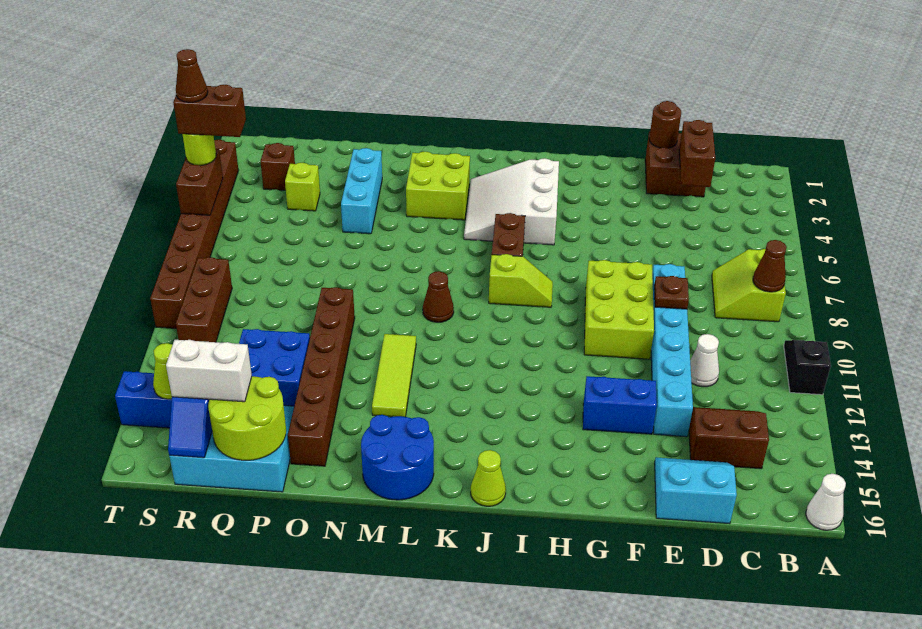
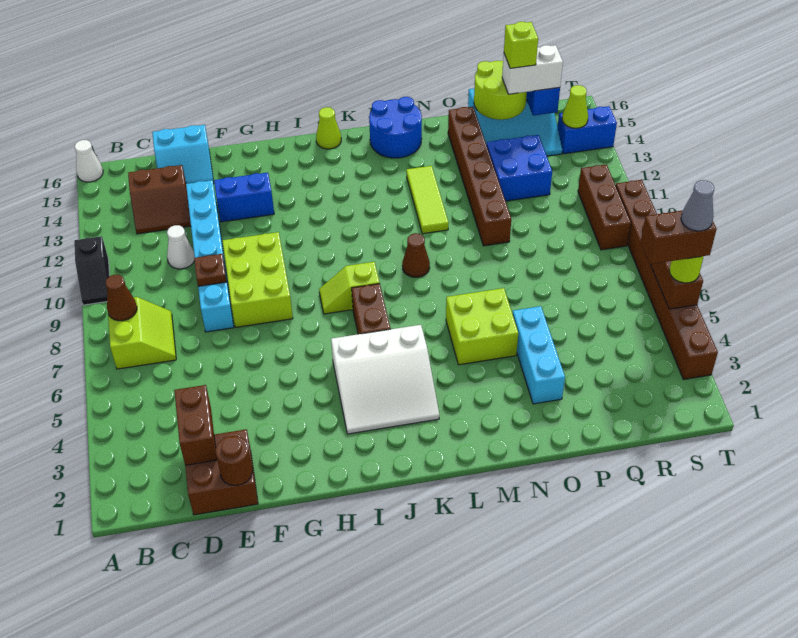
white 3x3 slope [464,158,559,245] -> white 3x3 slope turned to [331,325,439,434]
lime 2x2 brick [406,152,470,220] -> lime 2x2 brick moved to [446,288,518,365]
lime 1x1 brick [285,163,320,211] -> lime 1x1 brick moved to [504,22,538,68]
brown 1x1 brick [260,143,295,190] -> none
brown 1x1 cone [176,49,208,102] -> grey 1x1 cone [681,180,714,231]

